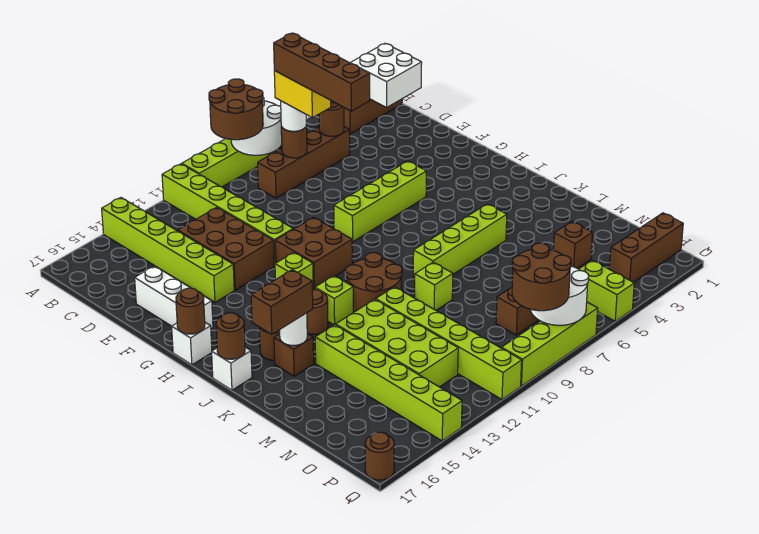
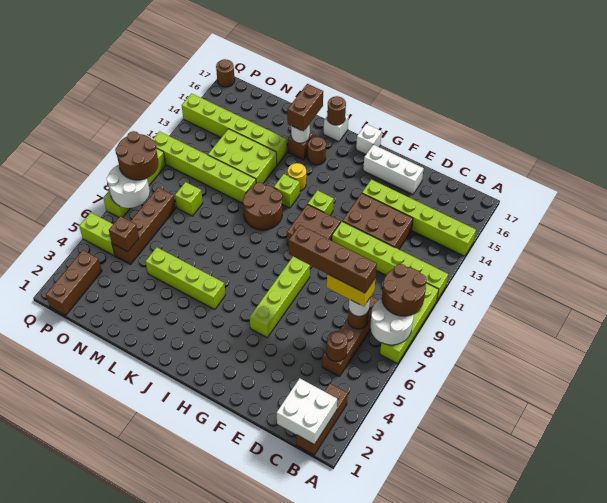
brown 1x1 round brick [176,288,205,334] -> none
brown 1x1 round brick [307,290,328,334] -> yellow 1x1 round brick [288,163,306,191]
lime 1x4 brick [413,204,507,277] -> lime 1x4 brick turned to [146,247,225,309]
lime 1x1 brick [415,262,453,310] -> lime 1x1 brick moved to [175,182,203,216]
lime 2x4 brick [336,299,458,387] -> lime 2x3 brick [208,129,277,183]

